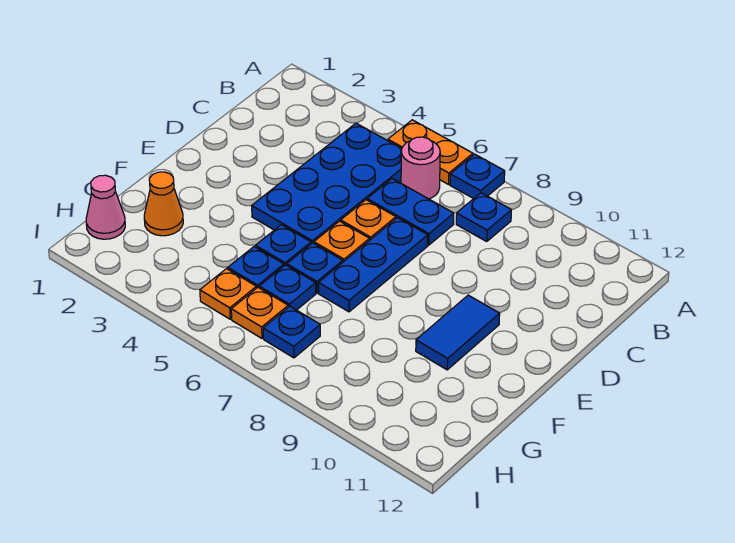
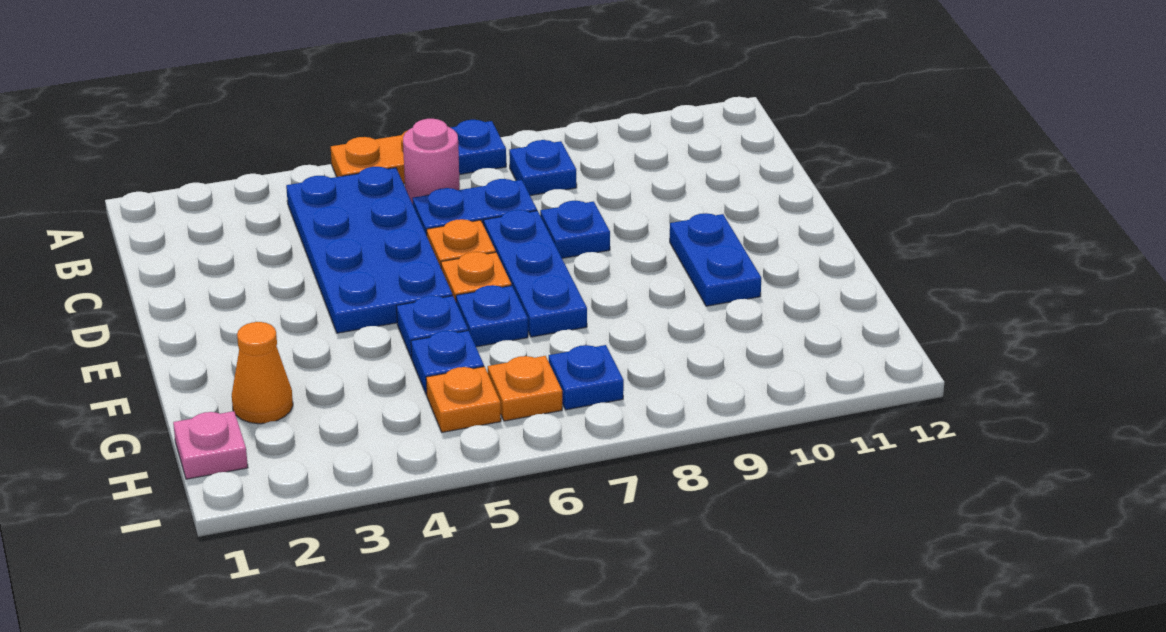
blue 1x2 tile [416,295,500,370] -> blue 1x2 plate [670,213,761,306]
blue 1x1 plate [259,265,316,310] -> blue 1x1 plate moved to [540,201,610,258]
pink 1x1 cone [86,175,125,239] -> pink 1x1 plate [173,411,248,479]

